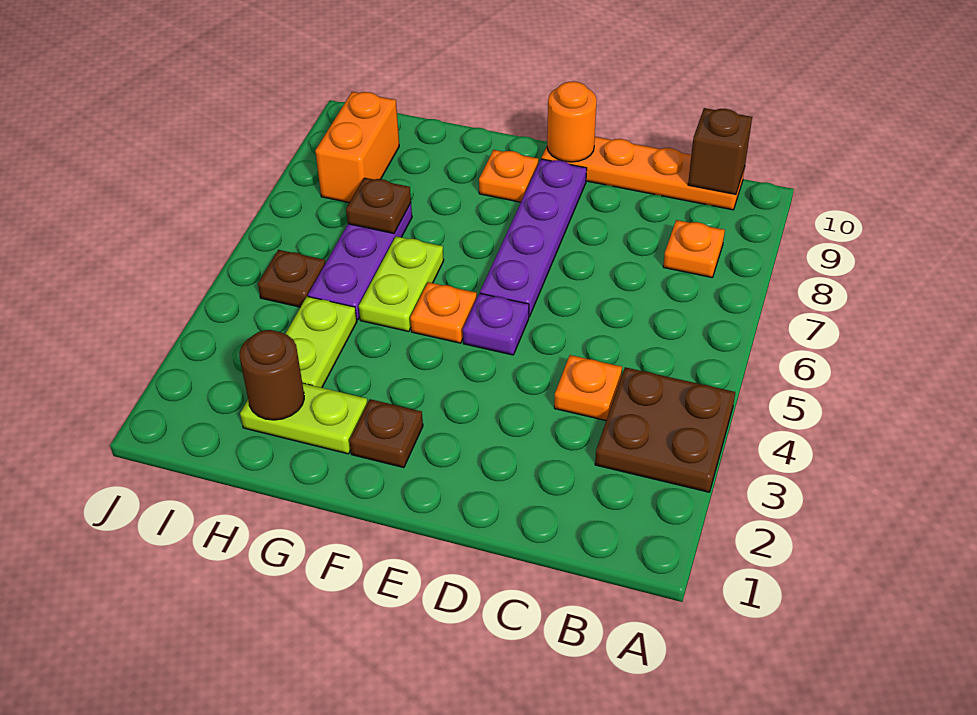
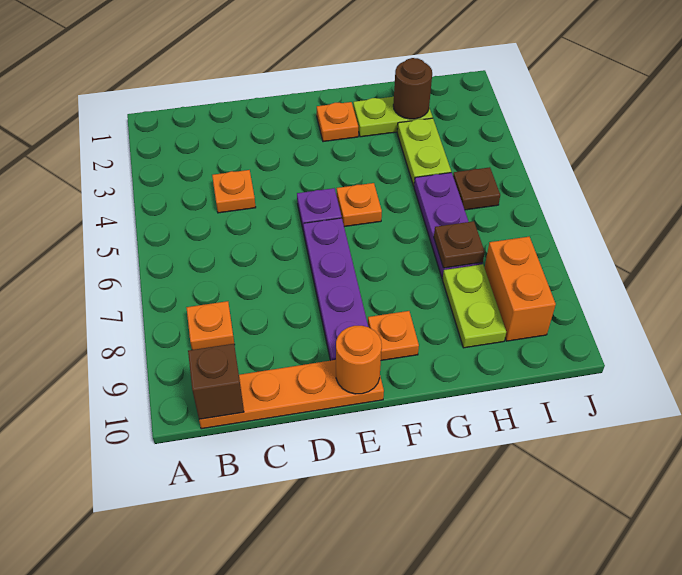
brown 2x2 plate [595,367,735,492] -> none
brown 1x1 plate [349,399,423,468] -> orange 1x1 plate [317,102,358,142]
lime 1x2 plate [359,236,444,332] -> lime 1x2 plate moved to [442,264,506,348]

